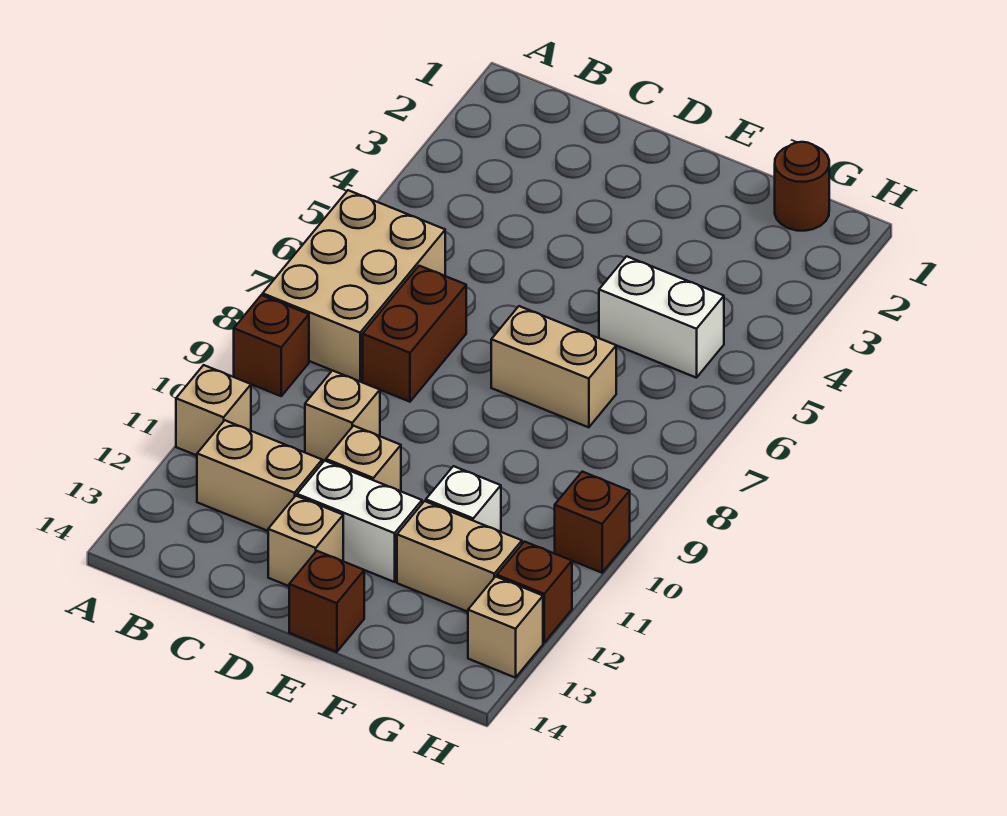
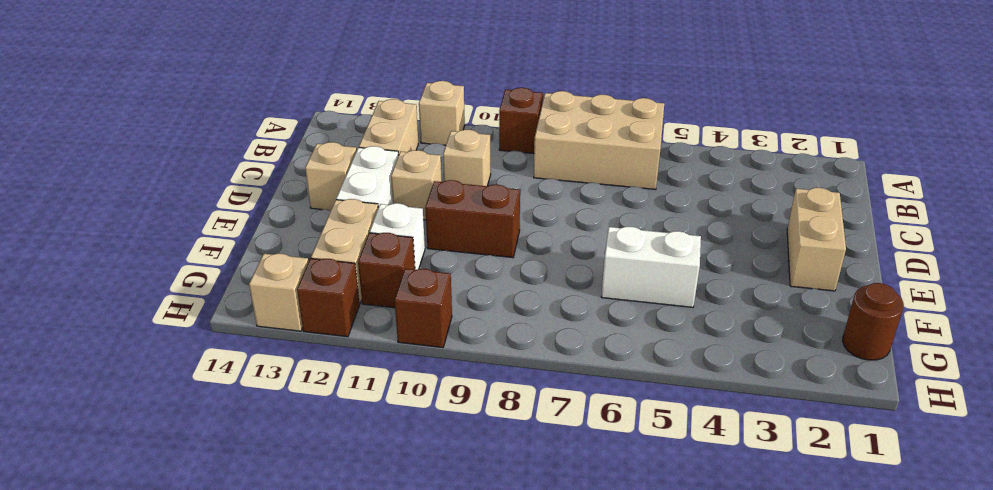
brown 1x2 brick [363,266,466,402] -> brown 1x2 brick moved to [425,180,520,258]
tan 1x2 brick [491,306,616,427] -> tan 1x2 brick moved to [787,188,846,291]
brown 1x1 brick [289,551,364,652] -> brown 1x1 brick moved to [358,233,415,308]
white 1x2 brick [599,256,724,378] -> white 1x2 brick turned to [601,227,701,307]

